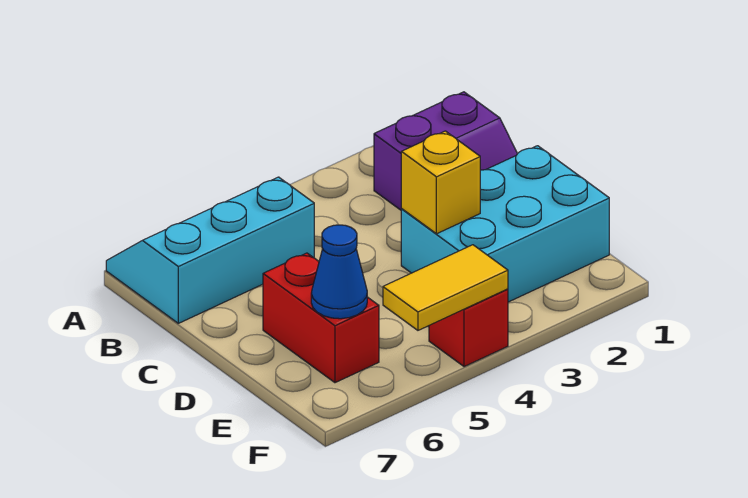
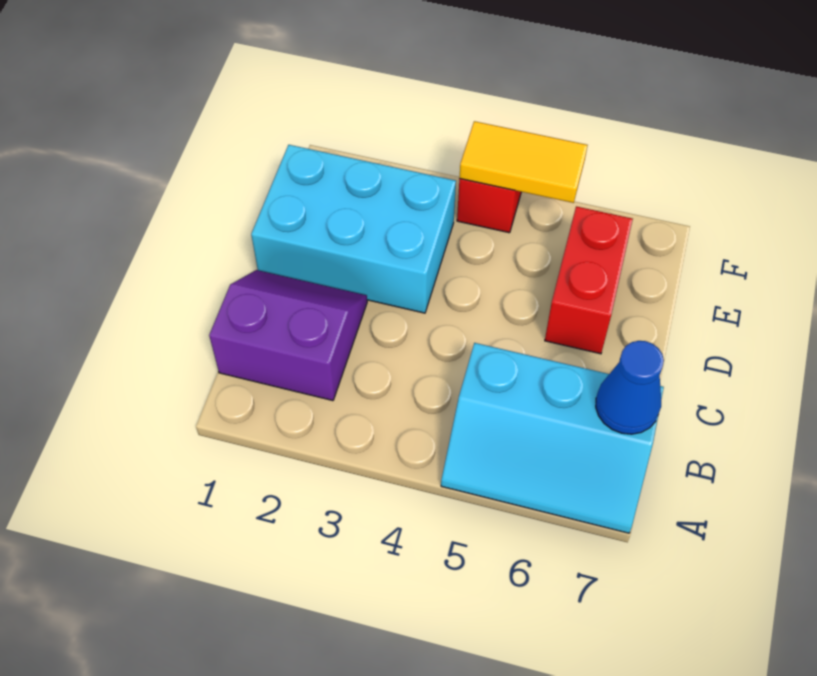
yellow 1x1 brick [401,131,480,234] -> none
blue 1x1 cone [311,225,367,319] -> blue 1x1 cone moved to [596,341,664,434]

